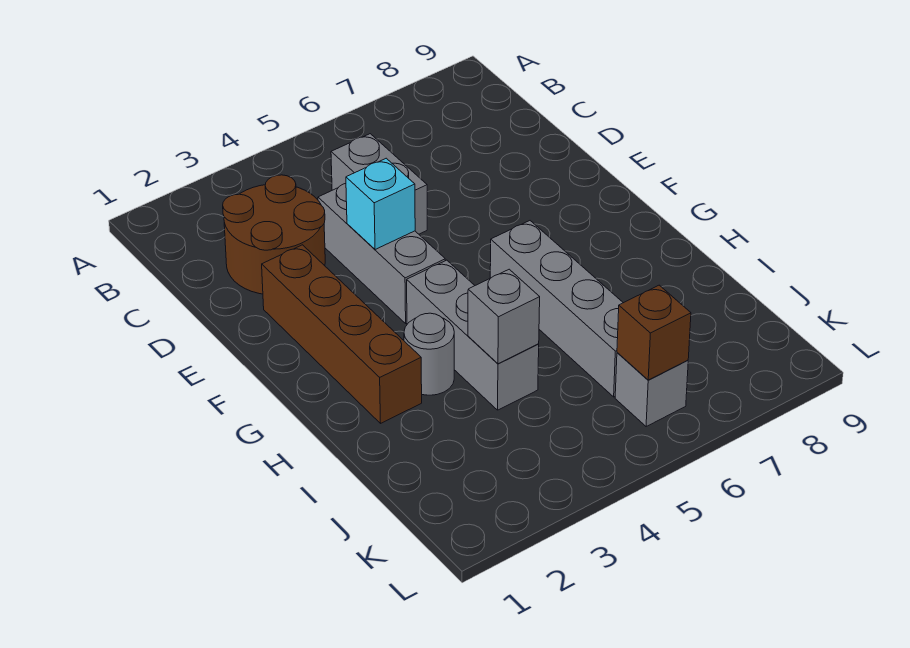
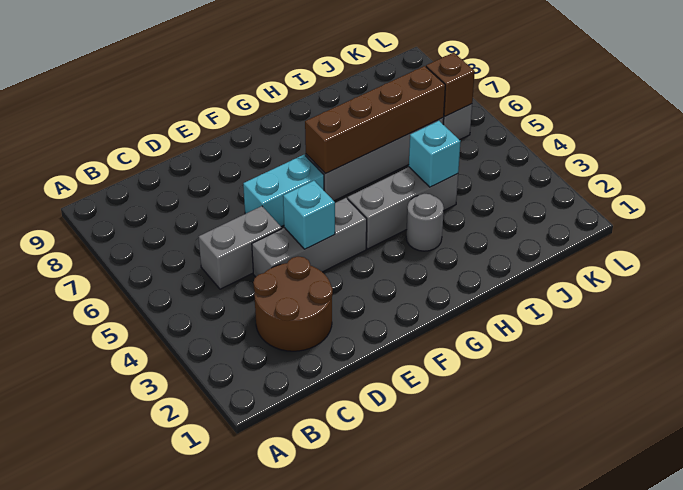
brown 1x4 brick [262,245,422,423] -> brown 1x4 brick moved to [305,66,445,174]
none -> cyan 1x2 brick [243,155,324,227]
grey 1x1 brick [468,269,540,364] -> cyan 1x1 brick [409,121,461,187]

